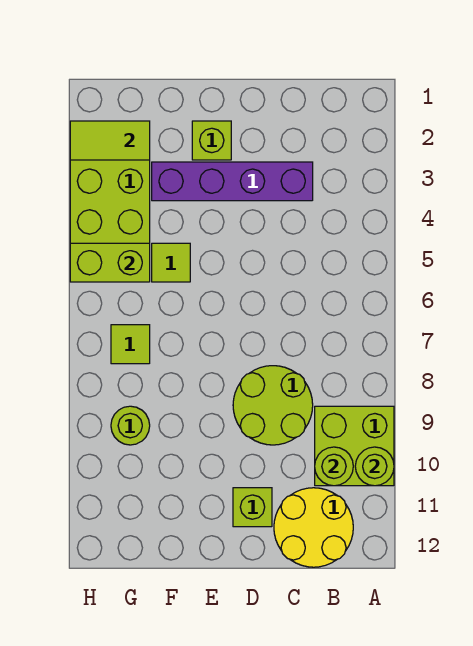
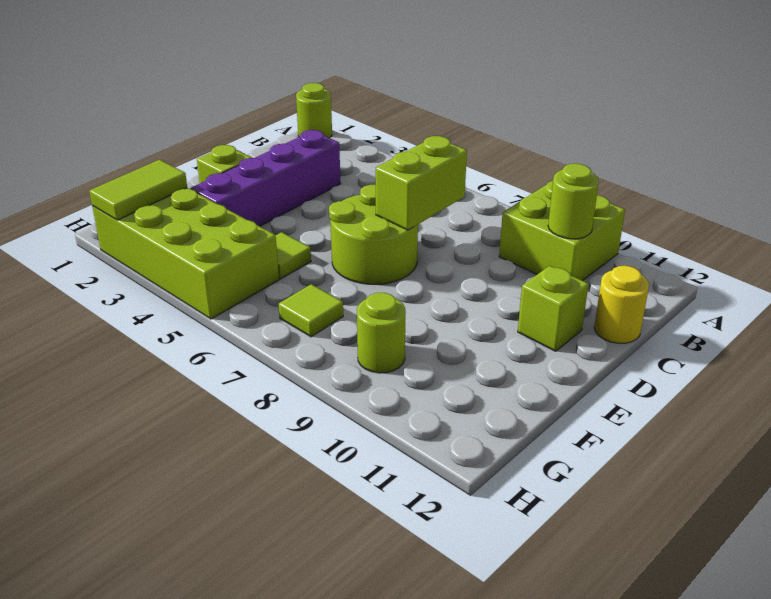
lime 1x1 round brick [355,447,394,486] -> lime 1x1 round brick moved to [296,83,332,138]
yellow 2x2 round brick [274,488,353,567] -> yellow 1x1 round brick [594,266,649,343]
lime 2x2 round brick [233,366,313,445] -> lime 2x2 round brick moved to [329,185,418,284]
lime 1x2 brick [70,243,150,282] -> lime 1x2 brick moved to [376,136,467,230]

